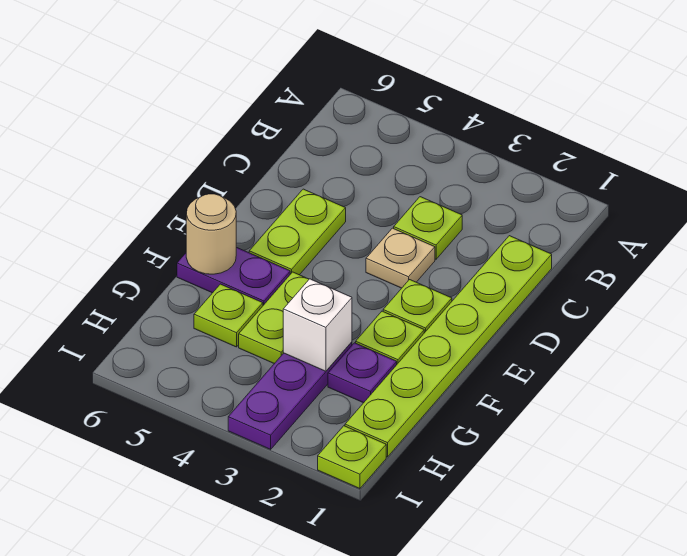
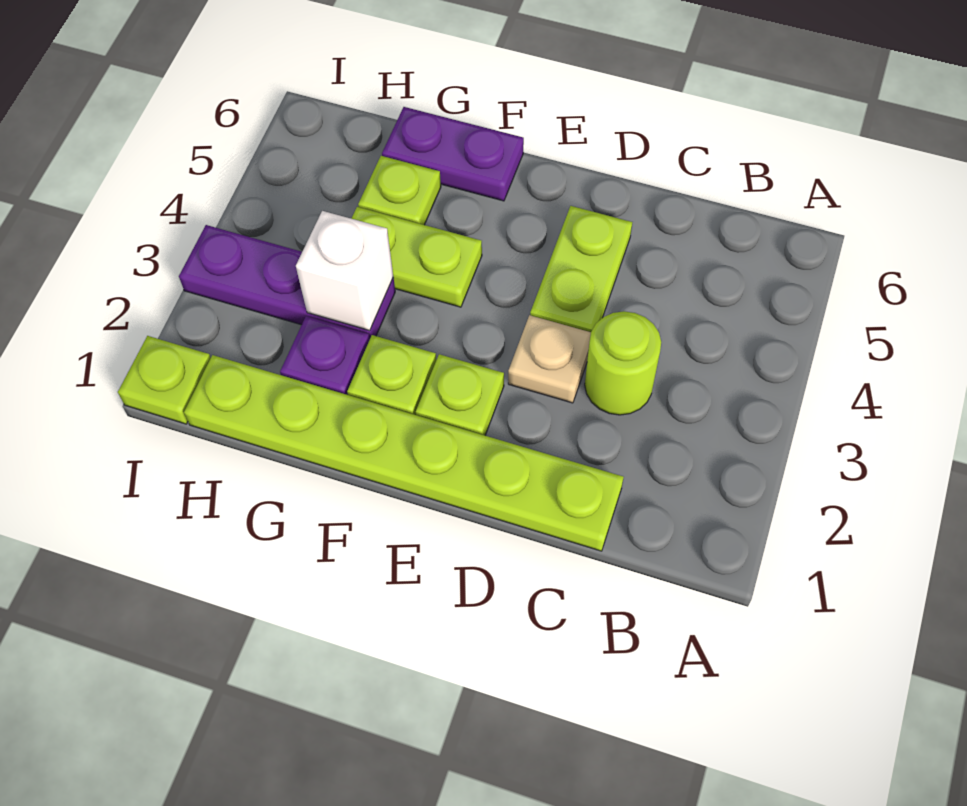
lime 1x1 plate [394,197,462,259] -> lime 1x1 round brick [585,311,661,415]
lime 1x2 plate [249,189,346,275] -> lime 1x2 plate turned to [530,206,632,332]
purple 1x2 plate [177,247,290,305] -> purple 1x2 plate turned to [382,107,524,201]
tan 1x1 round brick [186,194,236,274] -> none

